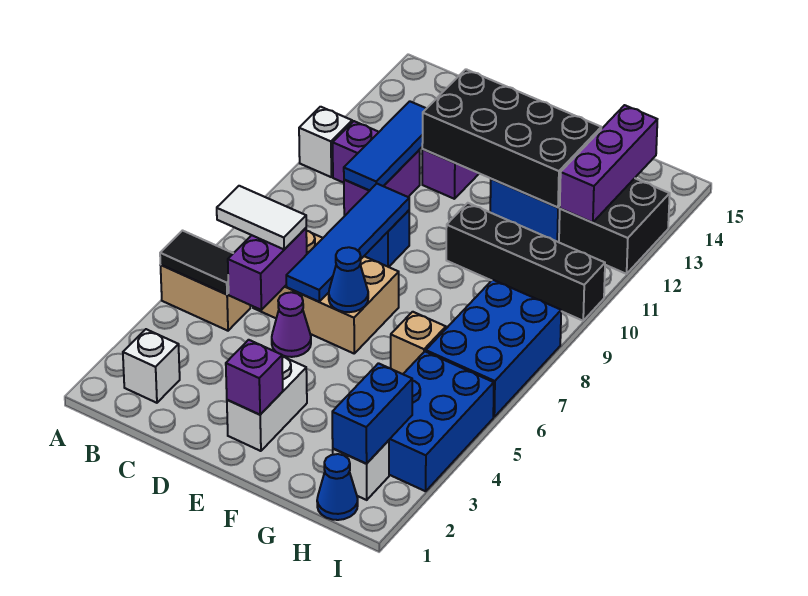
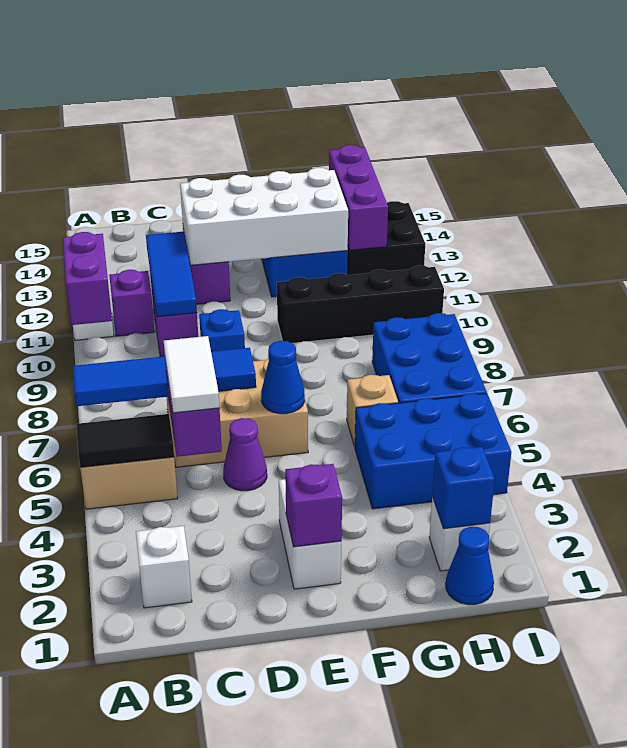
none -> purple 1x2 brick [63,232,112,325]
white 1x2 tile [217,186,306,249] -> white 1x2 tile turned to [164,336,220,413]
blue 1x4 tile [286,184,409,302] -> blue 1x4 tile turned to [73,348,256,406]
black 2x4 brick [422,69,601,207] -> white 2x4 brick [180,168,348,265]
blue 1x2 brick [332,363,412,464] -> blue 1x1 brick [432,447,495,529]
blue 2x3 brick [389,351,494,491] -> blue 2x3 brick turned to [355,393,511,509]

